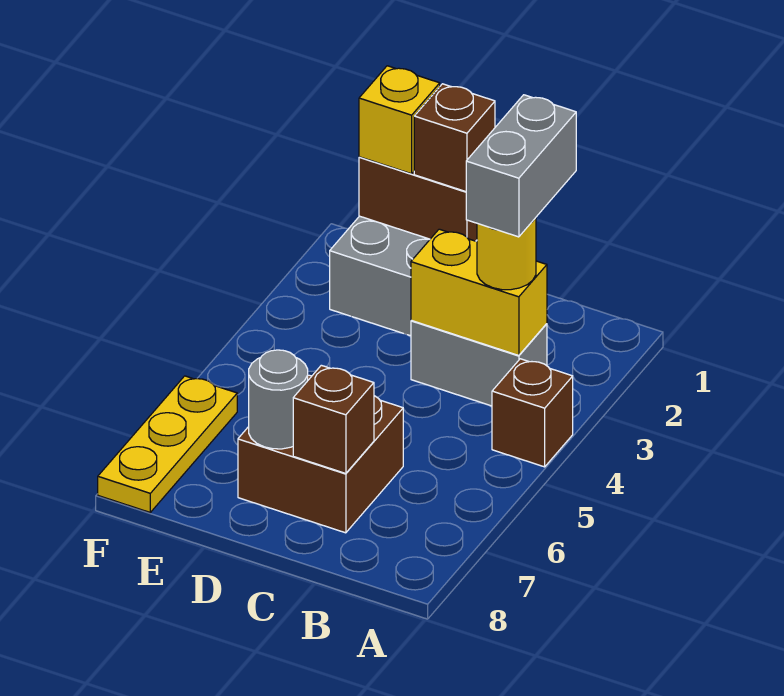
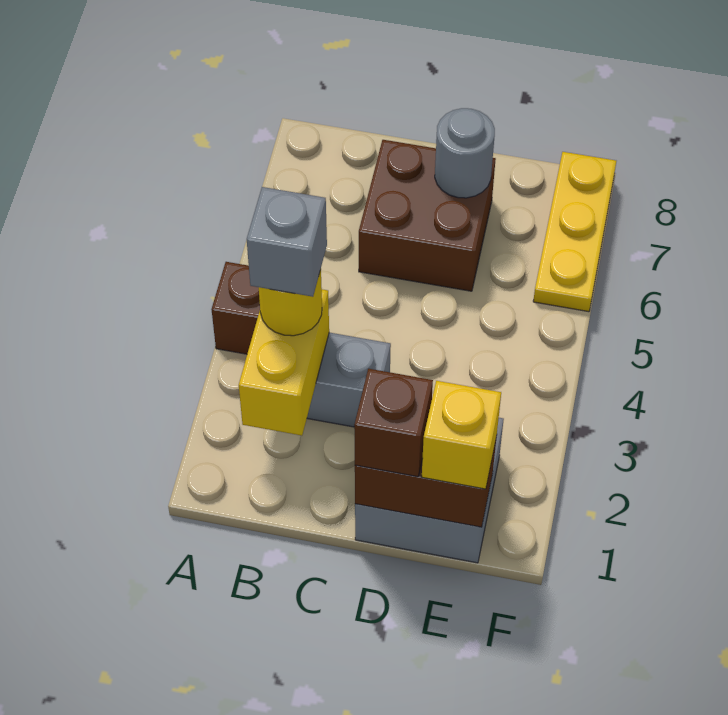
grey 1x2 brick [466,95,576,237] -> grey 1x1 brick [247,187,327,297]
yellow 1x2 brick [411,229,547,355] -> yellow 1x2 brick turned to [239,289,329,436]
brown 1x1 brick [293,365,374,474] -> none

